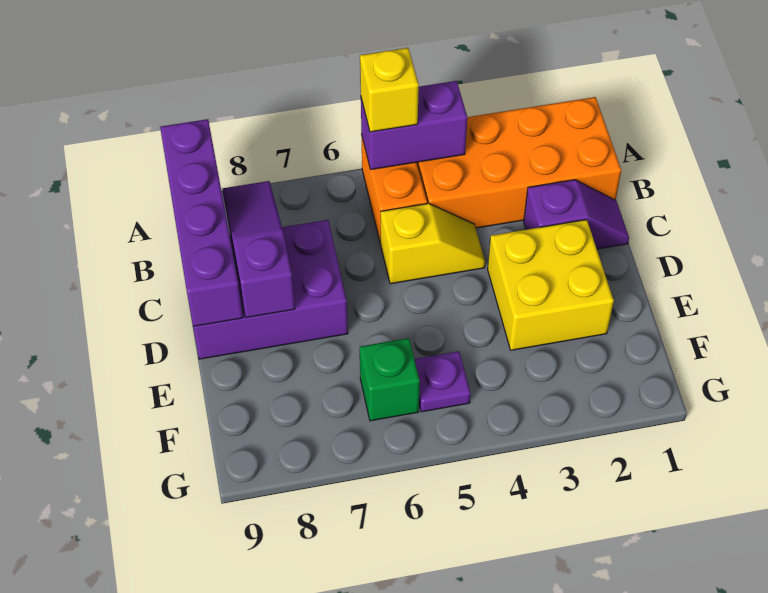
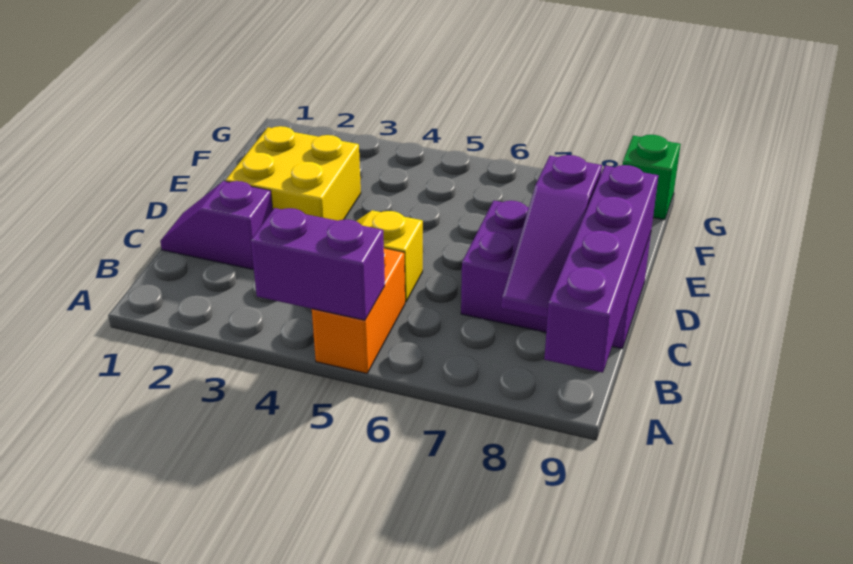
orange 2x4 brick [417,97,621,228] -> none
yellow 1x1 brick [360,48,419,132] -> none
purple 1x1 plate [414,351,471,412] -> none
green 1x1 brick [360,338,420,421] -> green 1x1 brick moved to [622,135,681,220]

